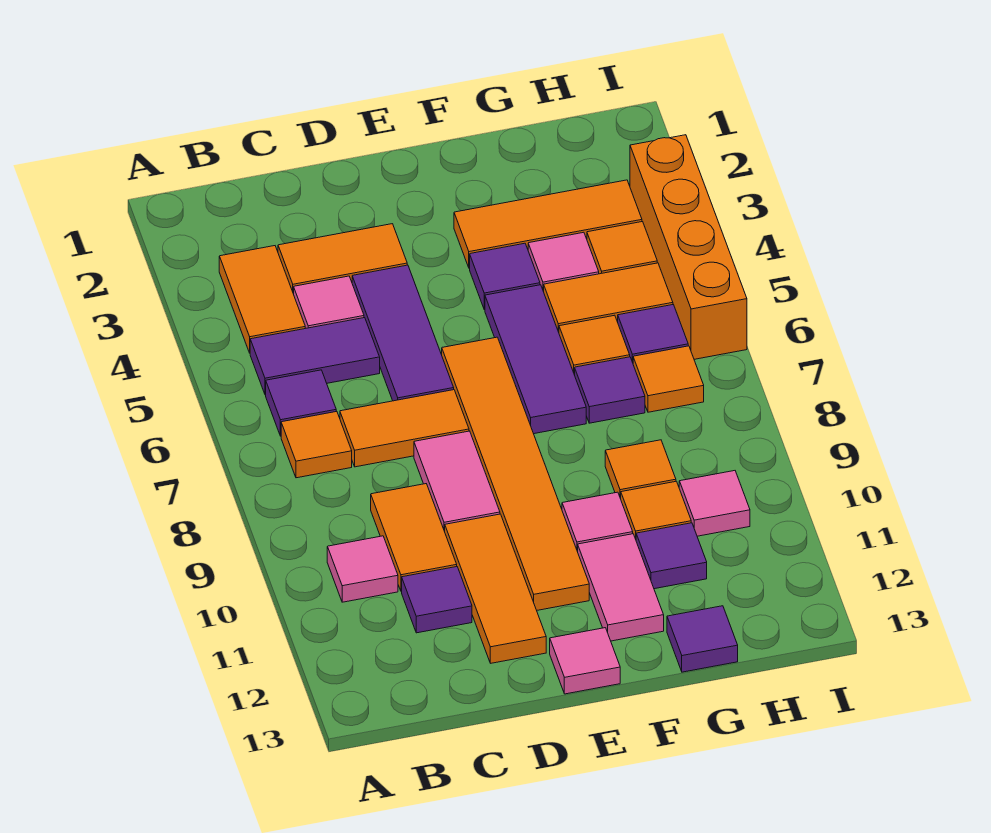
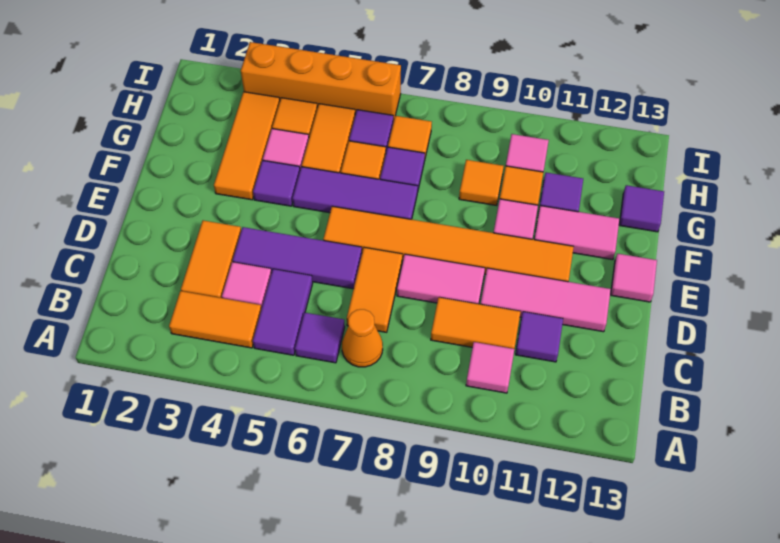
orange 1x1 tile [281,411,352,478] -> orange 1x1 cone [342,309,383,367]
orange 1x3 tile [445,514,546,663] -> pink 1x3 tile [481,268,611,332]

